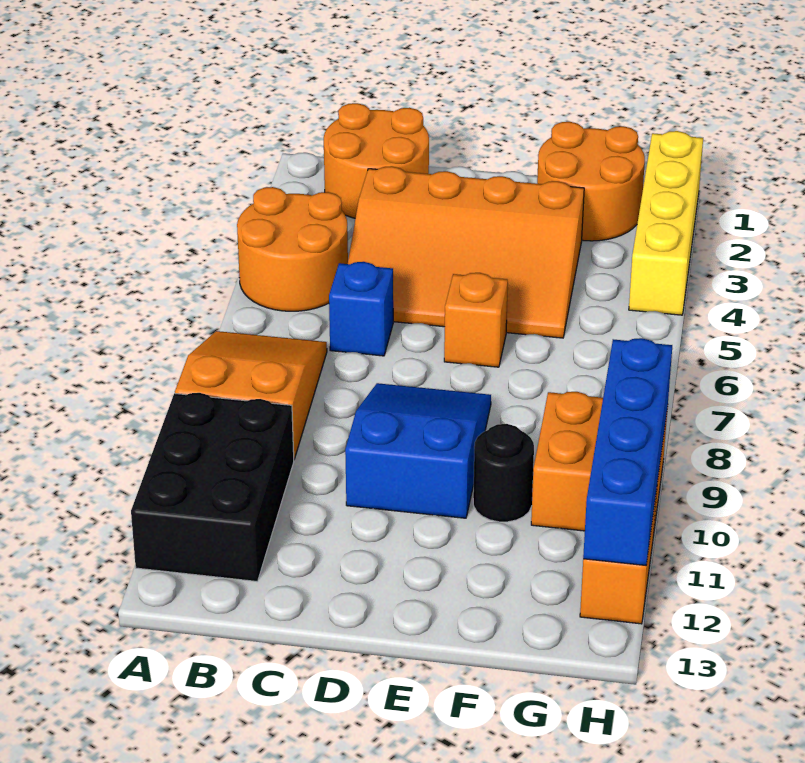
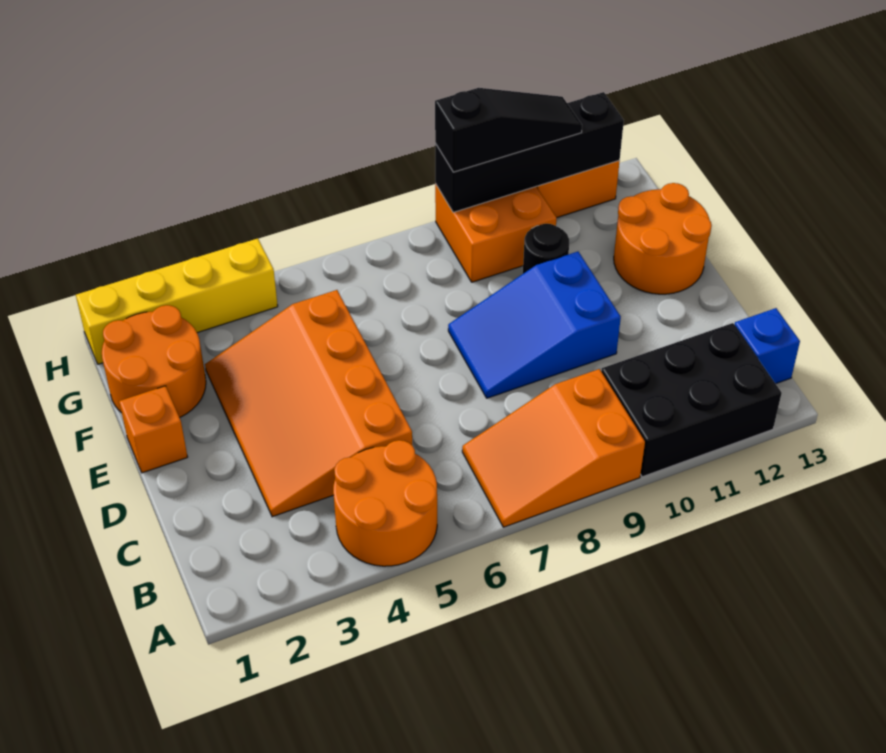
orange 2x2 round brick [324,103,429,218] -> orange 2x2 round brick moved to [614,183,712,294]
orange 3x4 slope [348,166,584,338] -> orange 3x4 slope turned to [205,290,412,517]
blue 1x1 brick [329,262,393,356] -> blue 1x1 brick moved to [735,308,800,384]
orange 1x1 brick [444,273,508,367] -> orange 1x1 brick moved to [119,386,187,473]
blue 1x4 brick [583,338,672,565] -> black 1x4 brick [435,92,624,212]
none -> black 1x3 slope [435,88,582,172]

